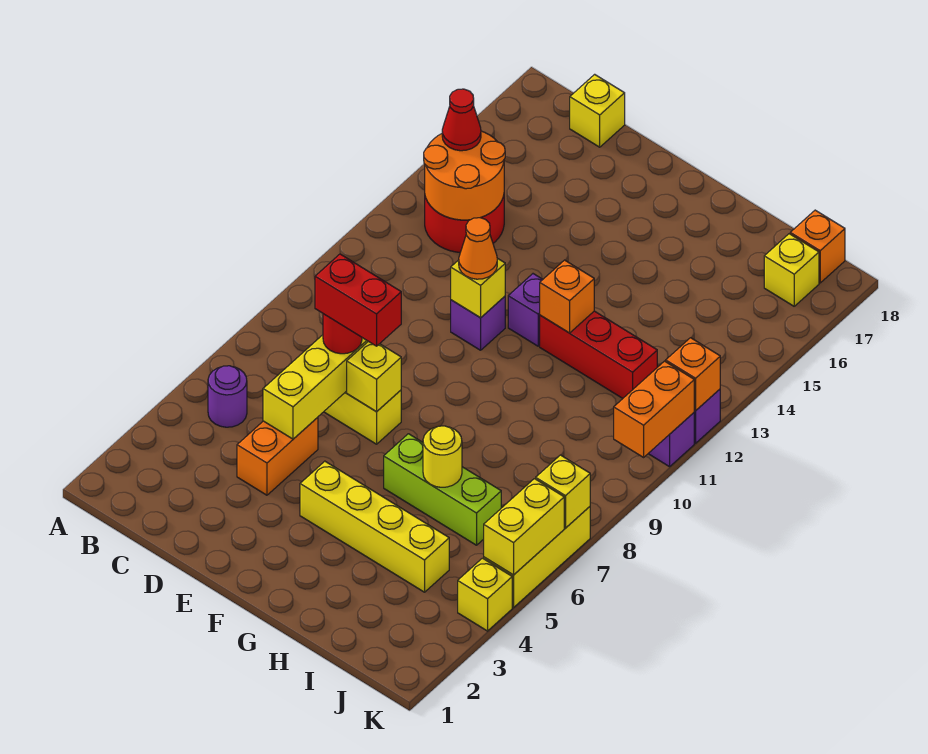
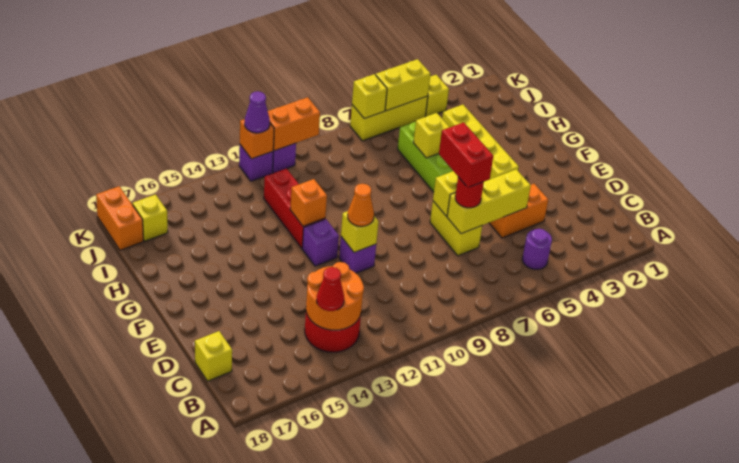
yellow 1x1 round brick [423,426,462,487] -> yellow 1x1 brick [413,113,450,158]
orange 1x1 brick [790,210,845,283] -> orange 1x2 brick [96,186,143,250]
none -> purple 1x1 cone [245,91,270,133]

